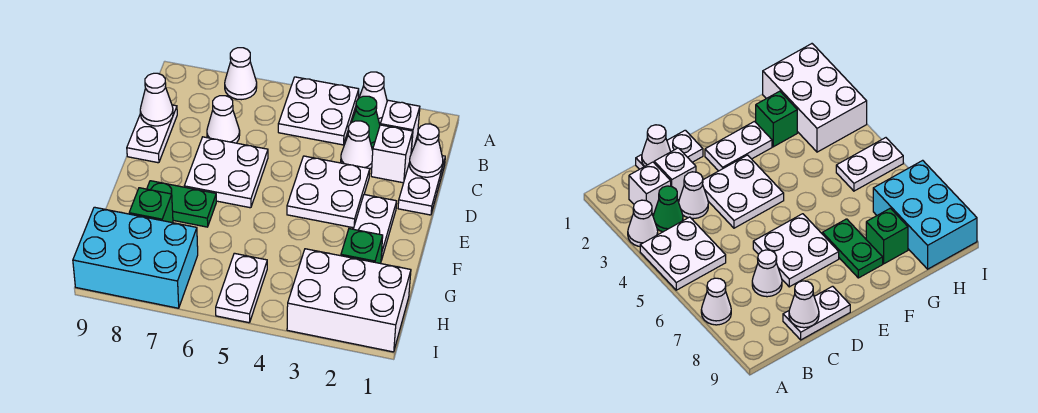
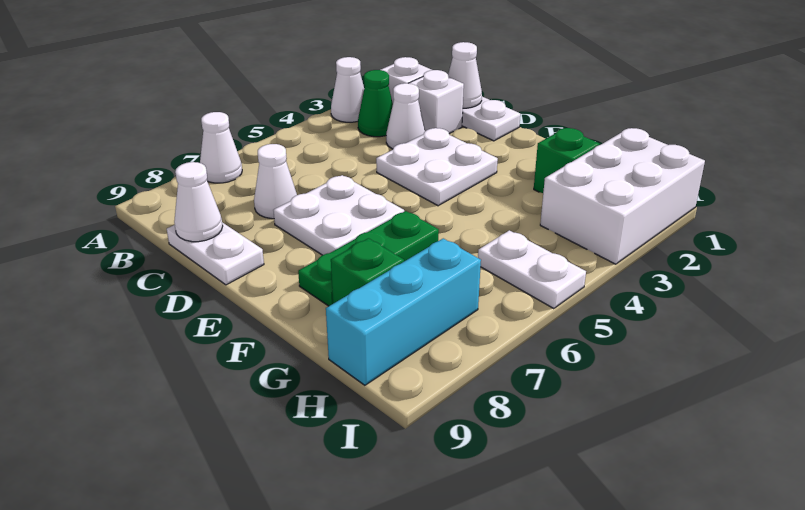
white 2x2 plate [278,77,359,145] -> none
white 1x2 plate [354,195,397,260] -> none
green 1x2 plate [147,181,216,227] -> green 1x3 plate [298,211,439,306]
cyan 2x3 brick [73,207,198,308] -> cyan 1x3 brick [326,238,481,385]

